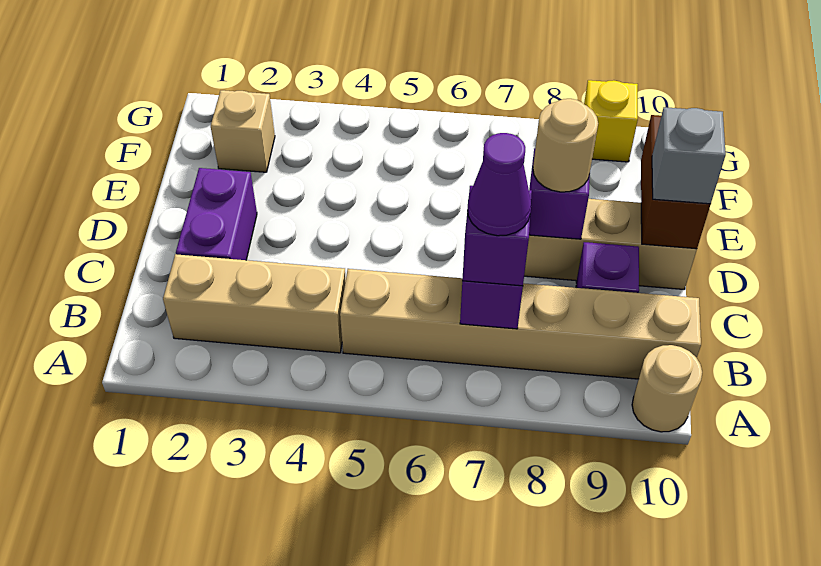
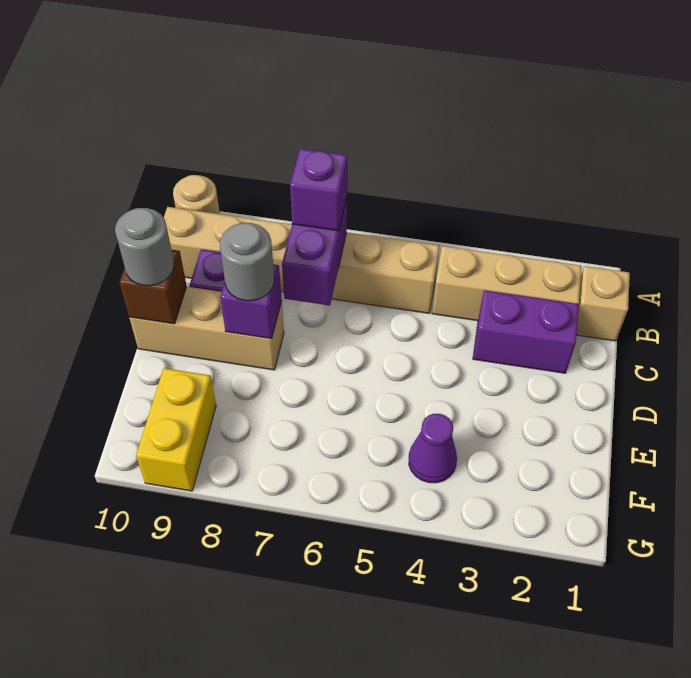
purple 1x1 cone [468,133,531,236] -> purple 1x1 cone moved to [409,414,457,483]
purple 1x2 brick [176,168,257,260] -> purple 1x2 brick turned to [473,290,579,373]
tan 1x1 round brick [533,99,598,192] -> grey 1x1 round brick [220,223,274,301]
brown 1x2 brick [641,115,710,249] -> brown 1x1 brick [120,250,187,324]
grey 1x1 brick [652,107,726,204] -> grey 1x1 round brick [115,208,174,286]
tan 1x1 brick [211,90,275,172] -> tan 1x1 brick moved to [577,266,630,341]
yellow 1x1 brick [584,80,638,162] -> yellow 1x2 brick [136,368,216,491]

